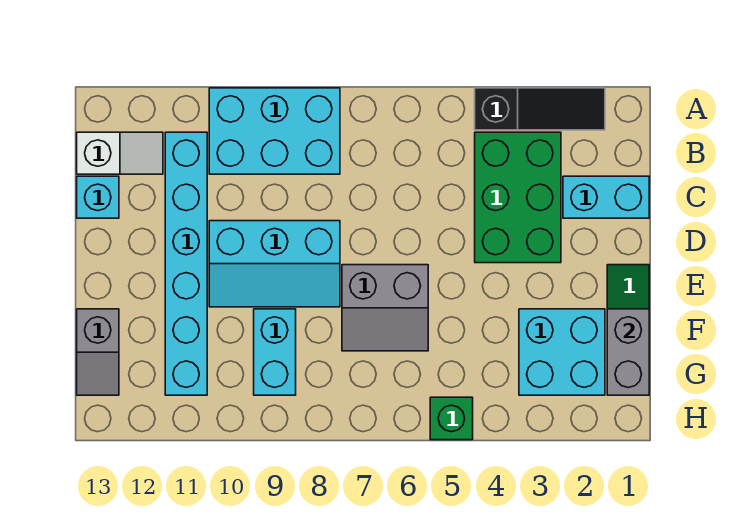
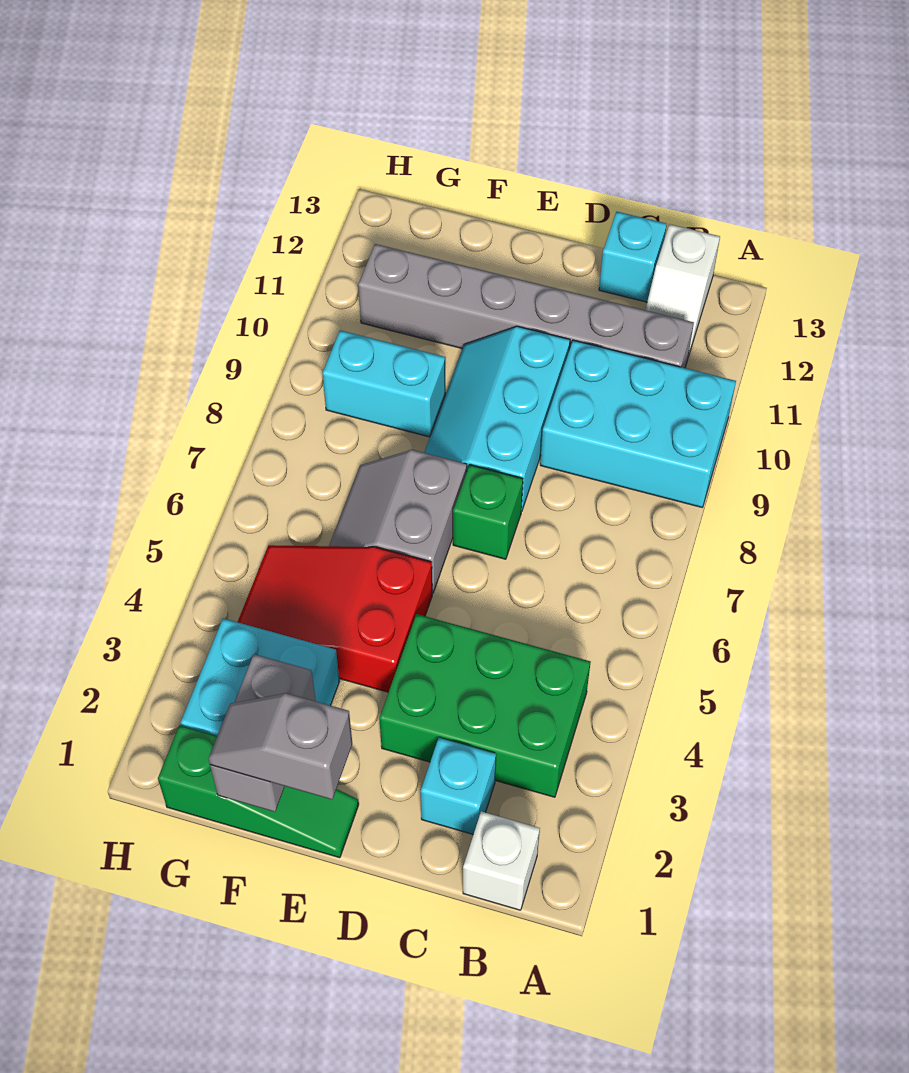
black 1x3 slope [475,88,605,130] -> none
cyan 2x3 brick [209,88,340,174] -> cyan 2x3 brick turned to [540,340,736,507]
none -> white 1x1 brick [463,811,540,910]
cyan 1x6 brick [165,132,207,395] -> grey 1x6 brick [358,244,694,368]
cyan 1x2 brick [563,176,649,218] -> cyan 1x1 brick [420,738,496,834]
none -> red 2x3 slope [238,545,432,692]
grey 1x2 brick [607,309,649,395] -> grey 1x2 brick turned to [210,654,316,812]
grey 1x2 slope [77,309,119,395] -> grey 1x2 slope moved to [209,693,352,800]
green 1x1 brick [430,397,473,440] -> green 1x1 brick moved to [453,465,523,559]

